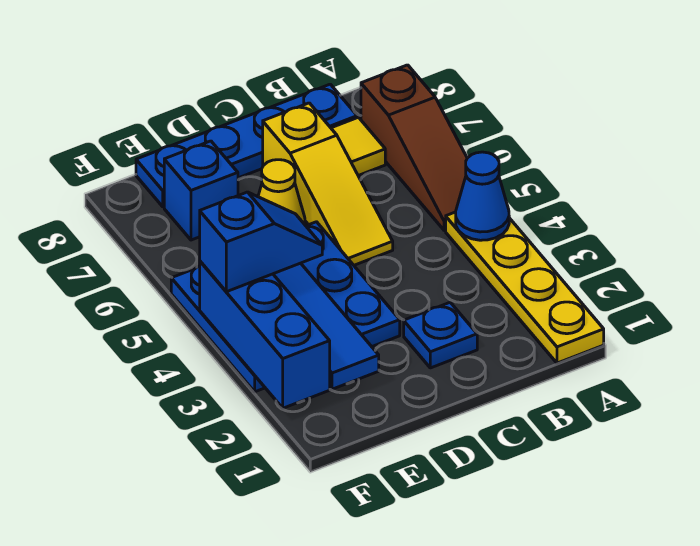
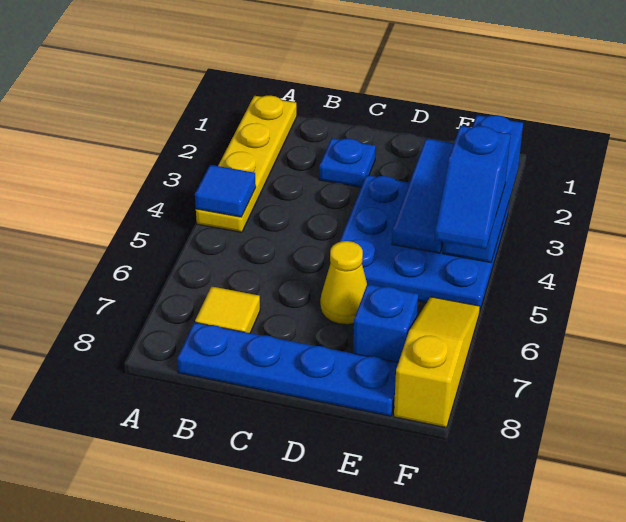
blue 1x1 cone [456,152,509,240] -> blue 1x1 tile [195,165,256,217]
brown 1x3 slope [361,65,467,230] -> none
yellow 1x3 slope [263,103,393,265] -> yellow 1x3 slope moved to [394,297,480,428]
blue 1x2 slope [200,192,322,292] -> blue 1x2 slope turned to [435,126,510,249]

